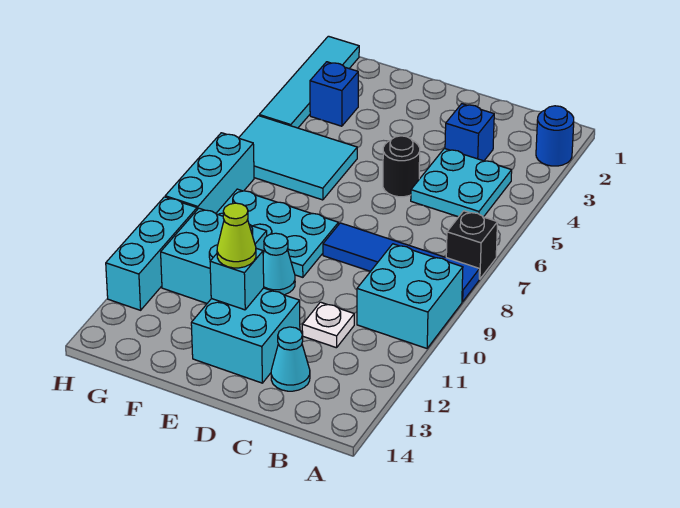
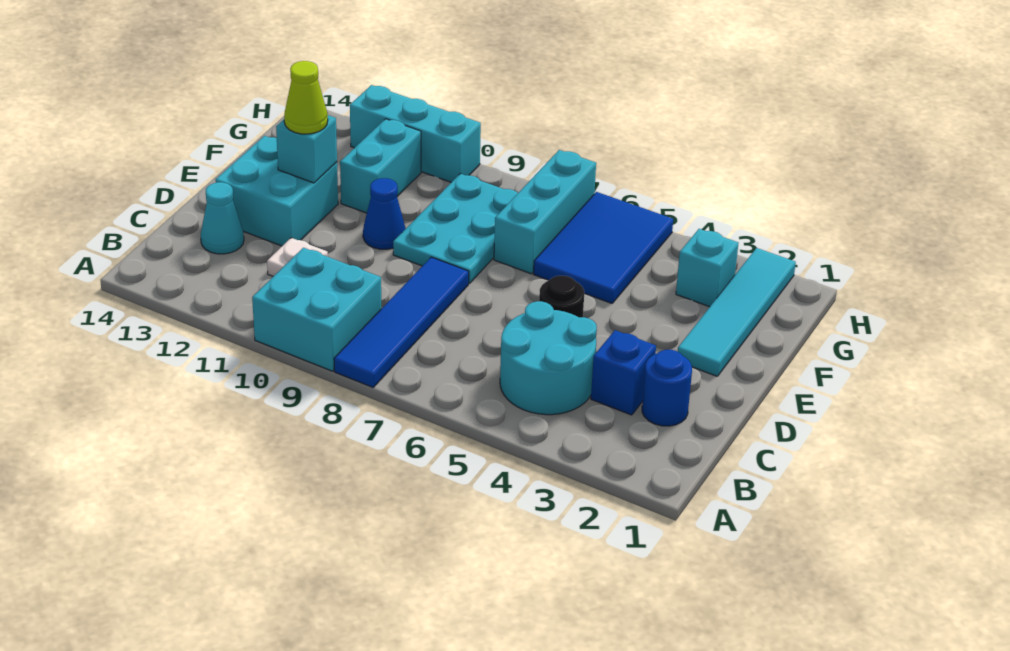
blue 1x1 round brick [536,106,574,166] -> blue 1x1 round brick moved to [642,350,692,426]
black 1x1 brick [446,211,498,279] -> none
cyan 2x2 plate [411,149,512,217] -> cyan 2x2 round brick [500,301,597,415]
cyan 1x1 cone [263,233,295,295] -> blue 1x1 cone [363,178,406,249]
cyan 2x3 tile [239,116,357,200] -> blue 2x3 tile [534,192,673,303]
cyan 2x2 brick [161,208,267,303] -> cyan 1x2 brick [340,119,421,213]
blue 1x1 brick [310,62,358,126] -> cyan 1x1 brick [676,229,738,307]
cyan 1x4 tile [259,36,359,128] -> cyan 1x4 tile turned to [678,248,796,376]
cyan 1x3 brick [165,133,254,213] -> cyan 1x3 brick turned to [494,150,596,274]

